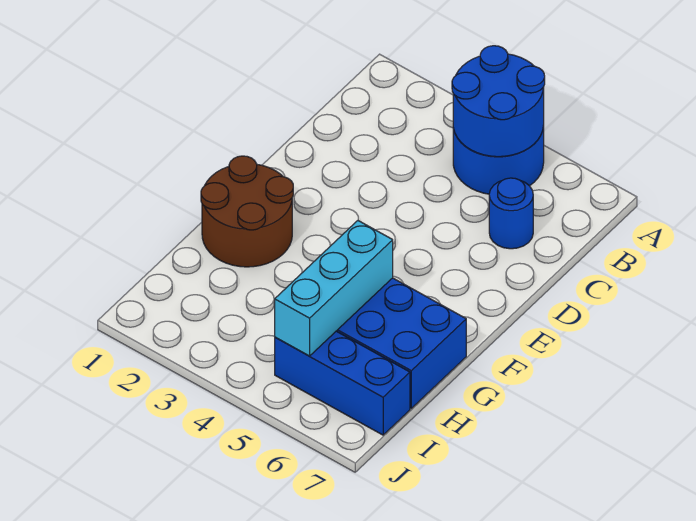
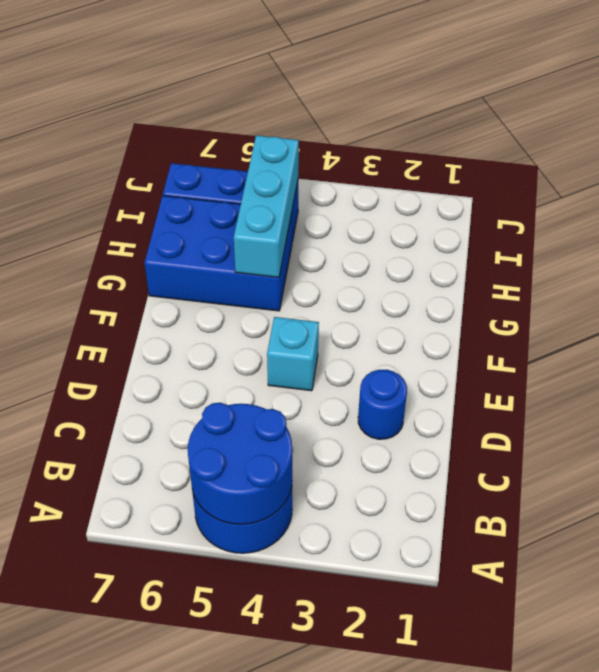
blue 1x1 round brick [489,178,533,249] -> blue 1x1 round brick moved to [358,370,407,439]
none -> cyan 1x1 brick [267,317,319,391]
brown 2x2 round brick [201,156,293,267] -> none

